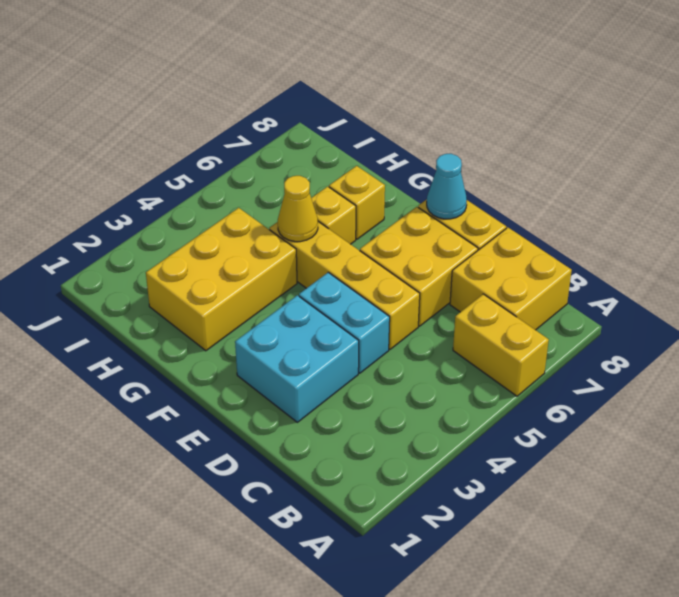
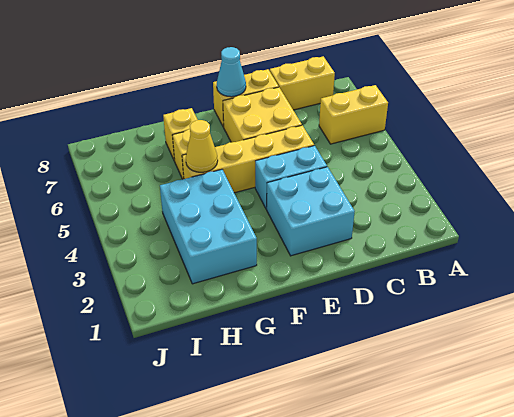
yellow 2x2 brick [450,228,572,330] -> yellow 1x2 brick [270,56,335,110]
yellow 2x3 brick [146,208,297,351] -> cyan 2x3 brick [160,169,257,284]

